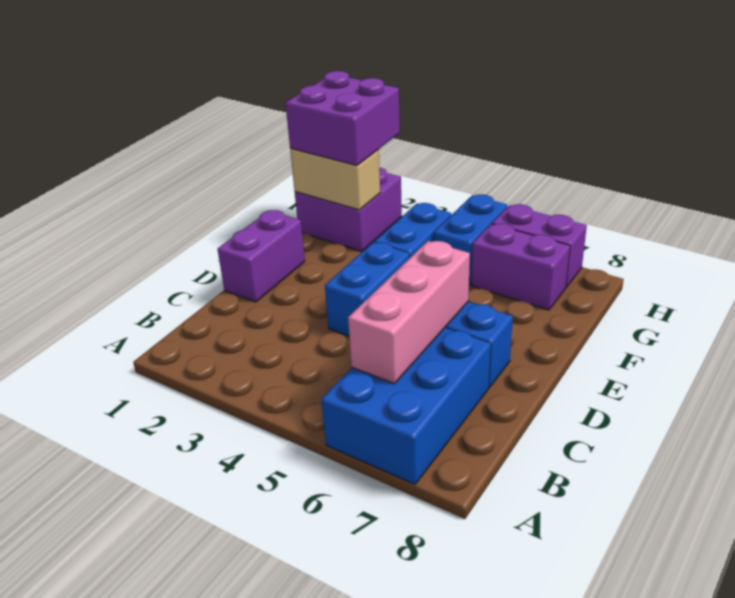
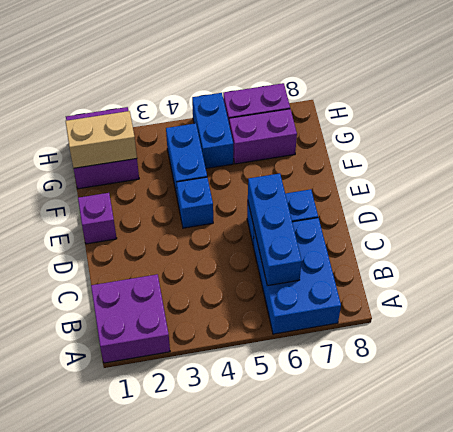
pink 1x3 brick [348,241,470,384] -> blue 1x3 brick [248,173,302,286]
purple 1x2 brick [218,210,305,302] -> purple 1x1 brick [78,193,117,244]
blue 1x2 brick [325,242,409,336] -> blue 1x1 brick [176,177,213,228]
purple 2x2 brick [286,71,400,165] -> purple 2x2 brick moved to [91,274,170,363]

